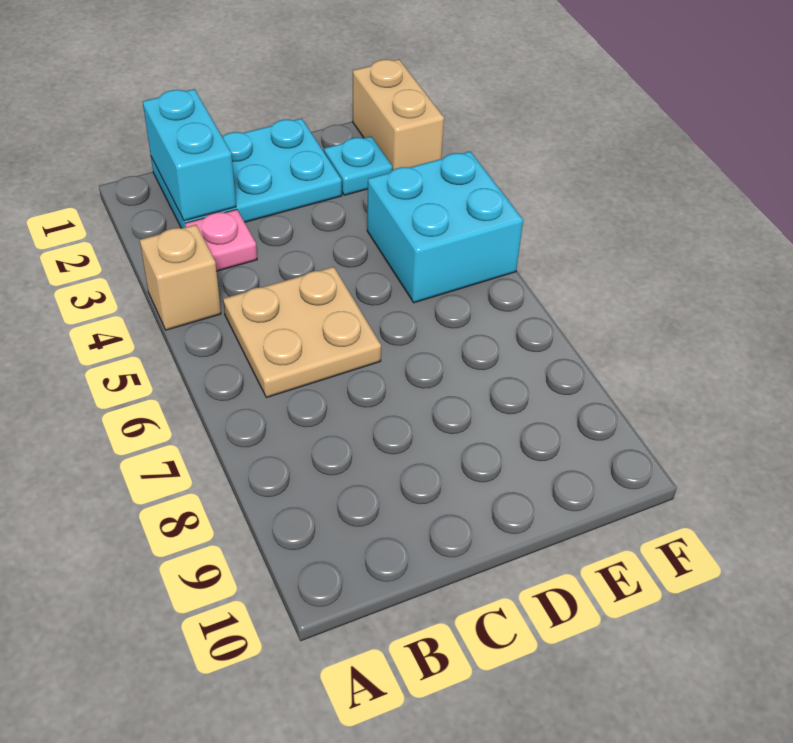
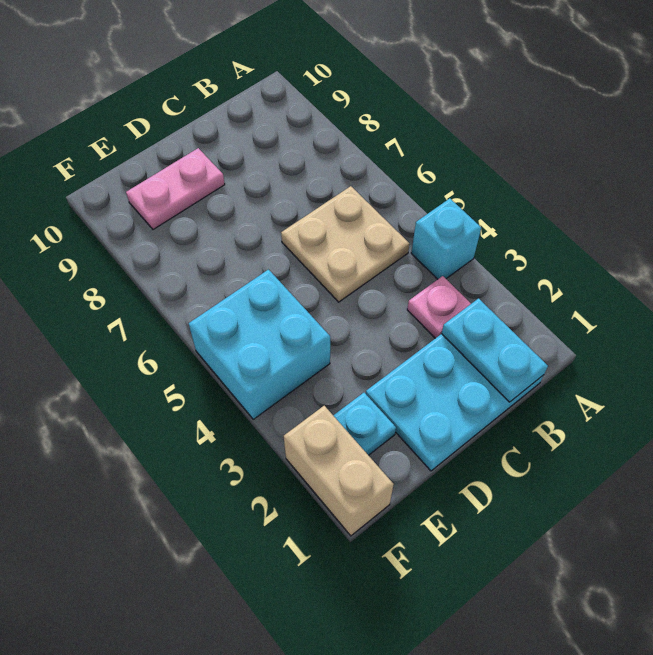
tan 1x1 brick [140,225,221,330] -> cyan 1x1 brick [411,199,481,279]
cyan 1x2 brick [143,89,236,221] -> cyan 1x2 plate [442,299,548,402]
none -> pink 1x2 plate [126,148,225,230]

